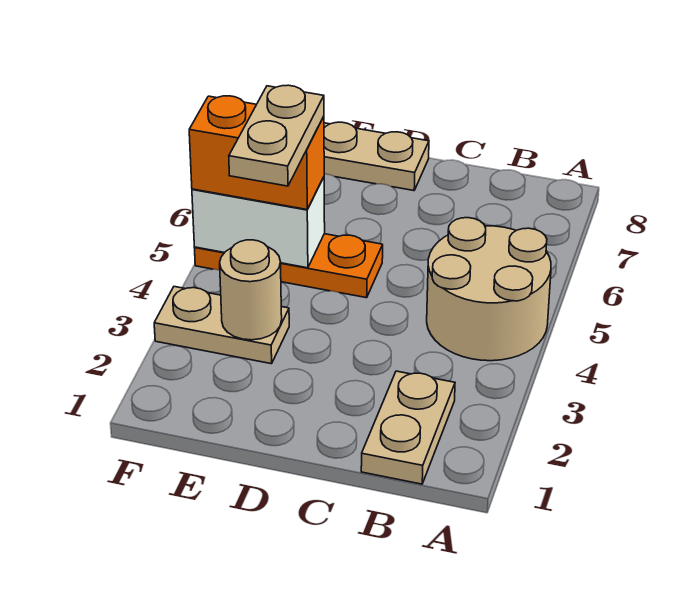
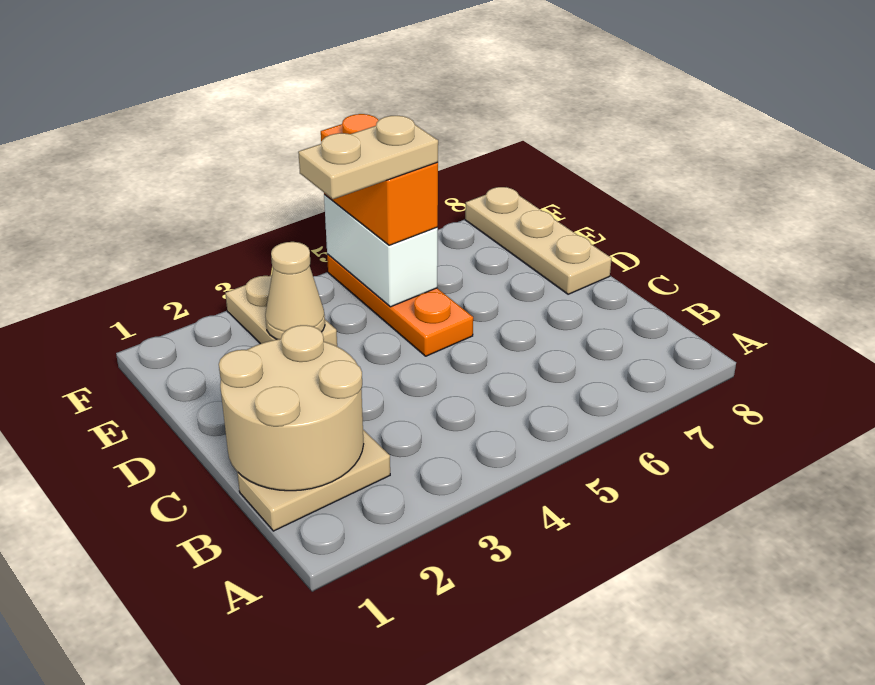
tan 2x2 round brick [427,218,551,361] -> tan 2x2 round brick moved to [219,325,364,491]
tan 1x1 round brick [220,240,282,340] -> tan 1x1 cone [265,242,325,339]

